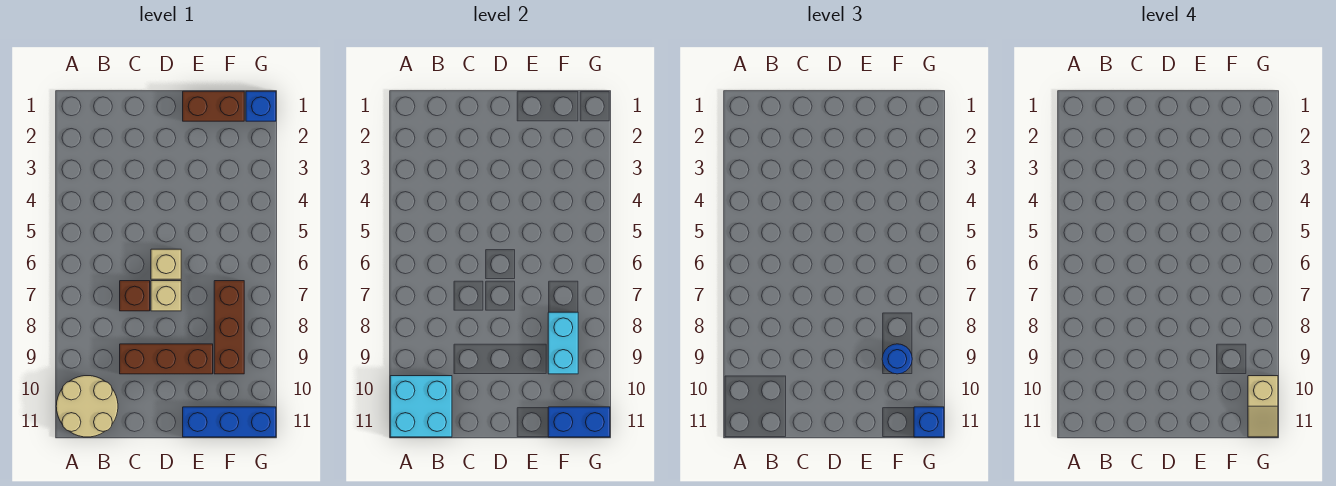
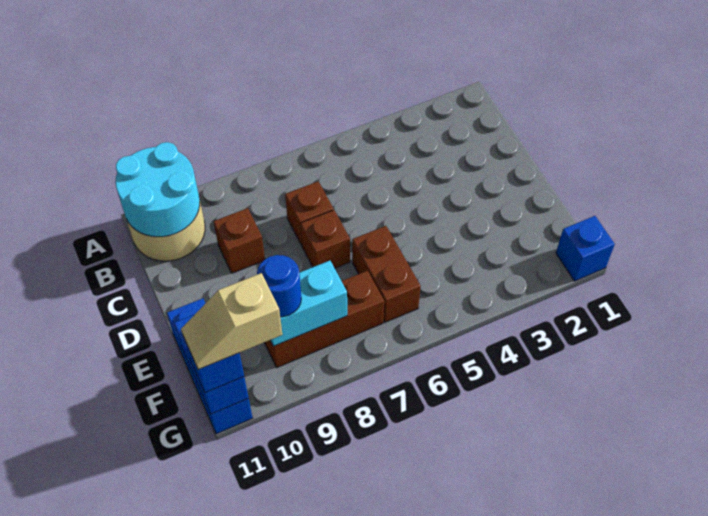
cyan 2x2 brick [390,376,452,437] -> cyan 2x2 round brick [115,142,200,237]
brown 1x3 brick [120,344,213,374] -> brown 1x1 brick [213,208,265,273]
tan 1x1 brick [151,249,181,279] -> none
tan 1x1 brick [151,281,181,311] -> brown 1x1 brick [301,210,350,268]
brown 1x2 brick [183,91,244,121] -> brown 1x2 brick moved to [352,226,421,322]

